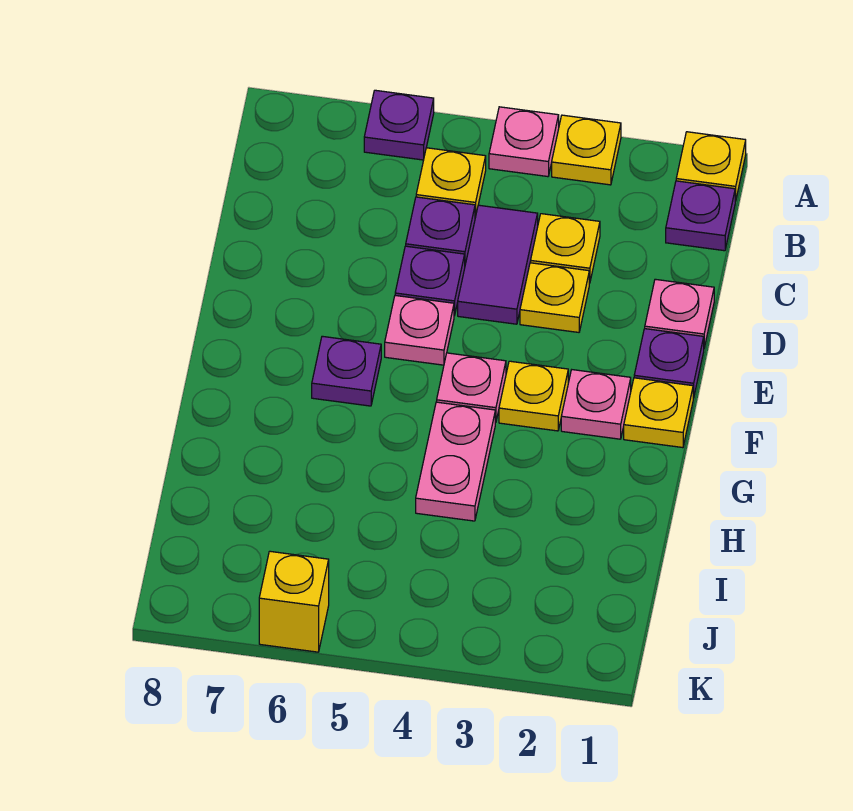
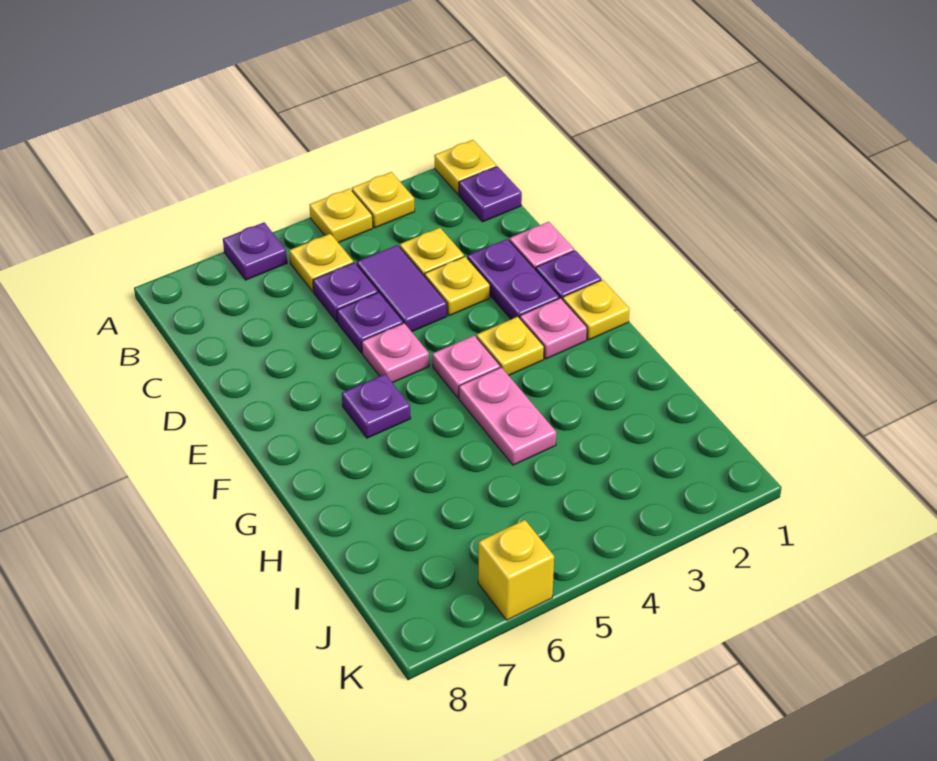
pink 1x1 plate [489,107,559,177] -> yellow 1x1 plate [309,189,373,243]
none -> purple 1x2 plate [467,239,559,319]

